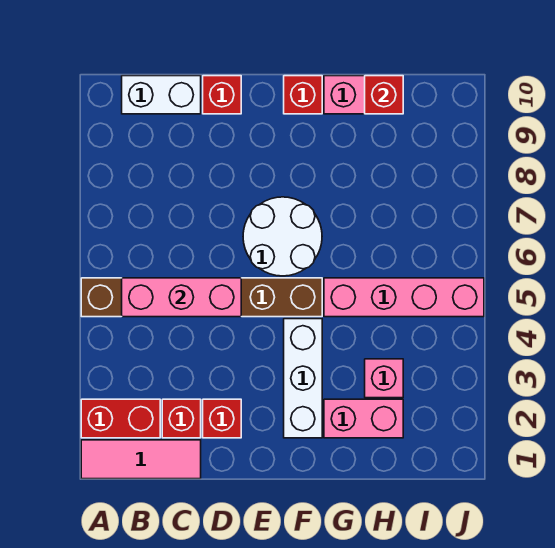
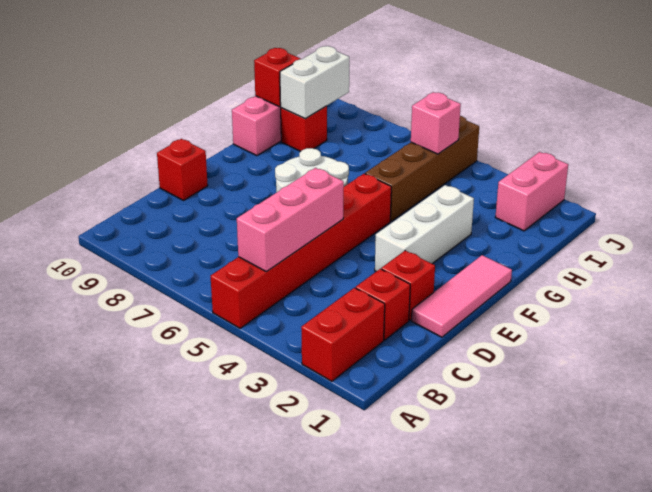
pink 1x3 tile [81,440,201,479] -> pink 1x3 tile moved to [411,255,512,337]
brown 1x6 brick [81,278,322,317] -> red 1x6 brick [211,174,391,328]
white 1x2 brick [122,76,201,114] -> white 1x2 brick moved to [280,46,349,119]
white 1x3 brick [284,319,322,438] -> white 1x3 brick turned to [375,185,474,271]
red 1x1 brick [284,76,322,114] -> red 1x1 brick moved to [281,106,327,151]
pink 1x2 brick [324,399,403,438] -> pink 1x2 brick moved to [495,152,568,231]
pink 1x4 brick [324,278,484,317] -> brown 1x4 brick [365,116,479,221]
pink 1x1 brick [365,359,403,398] -> pink 1x1 brick moved to [411,92,461,154]

